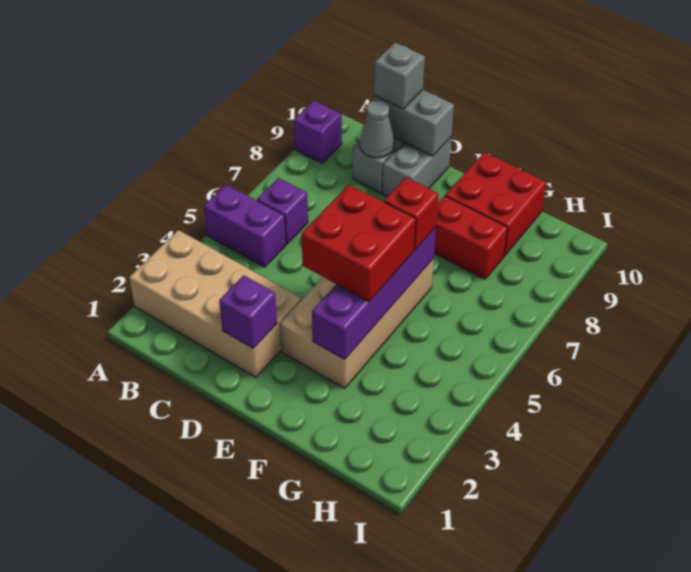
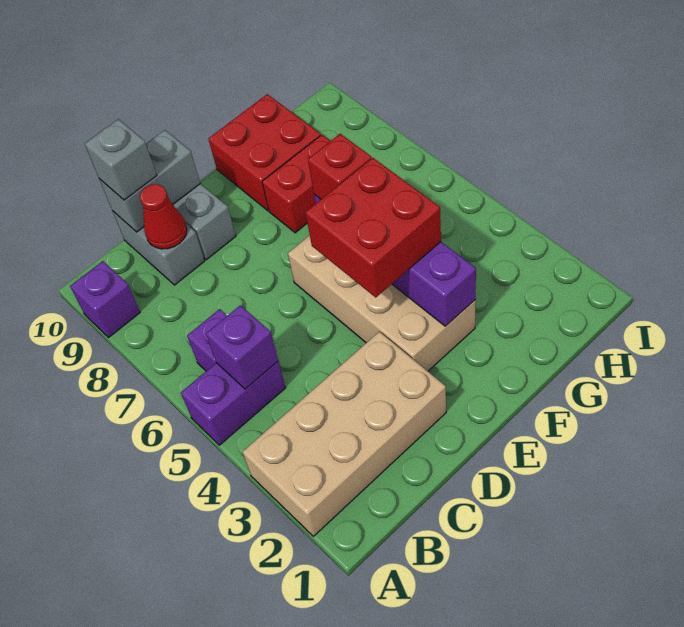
grey 1x1 cone [360,100,395,158] -> red 1x1 cone [140,184,187,249]
purple 1x1 brick [219,275,277,348] -> purple 1x1 brick moved to [206,305,278,389]

